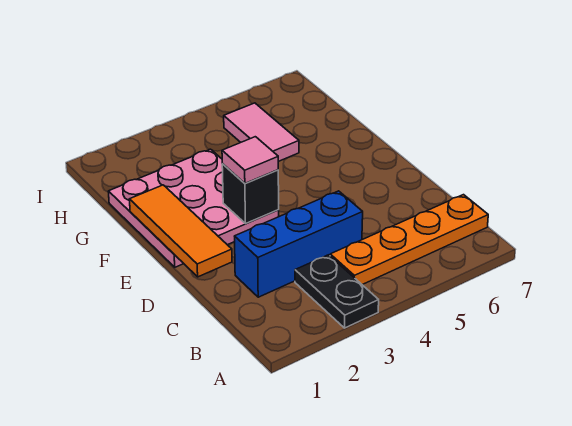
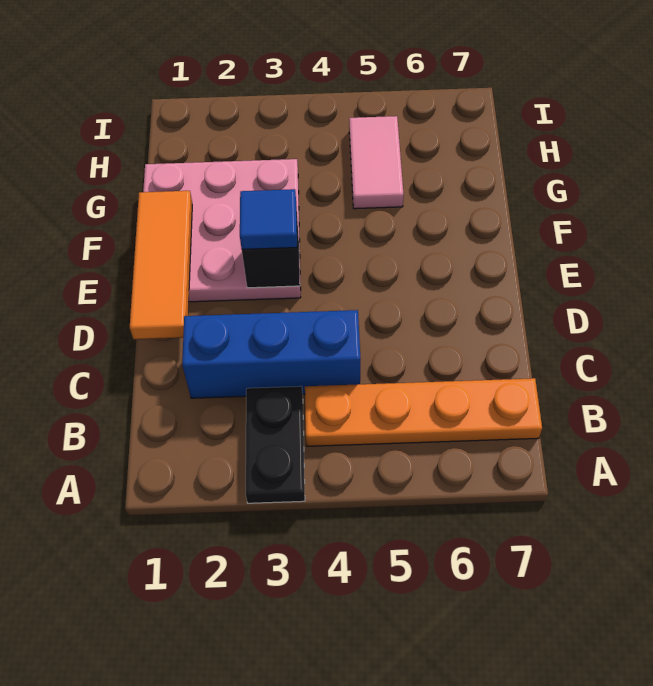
pink 1x1 tile [222,137,278,184] -> blue 1x1 tile [240,189,297,249]

